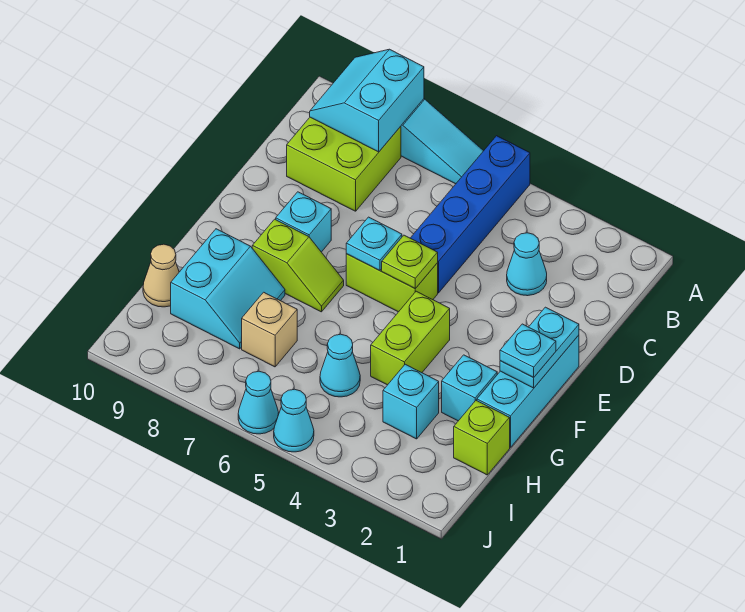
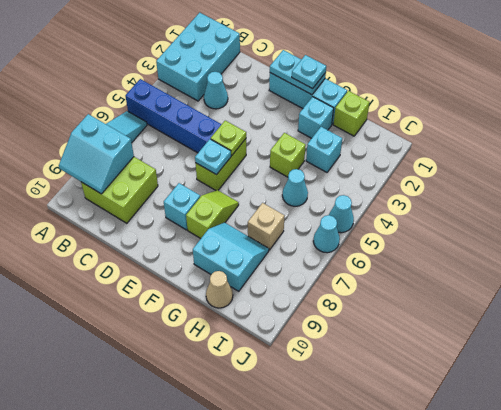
none -> cyan 2x3 brick [156,13,240,101]
lime 1x2 brick [371,291,450,385] -> lime 1x1 brick [270,133,306,177]

